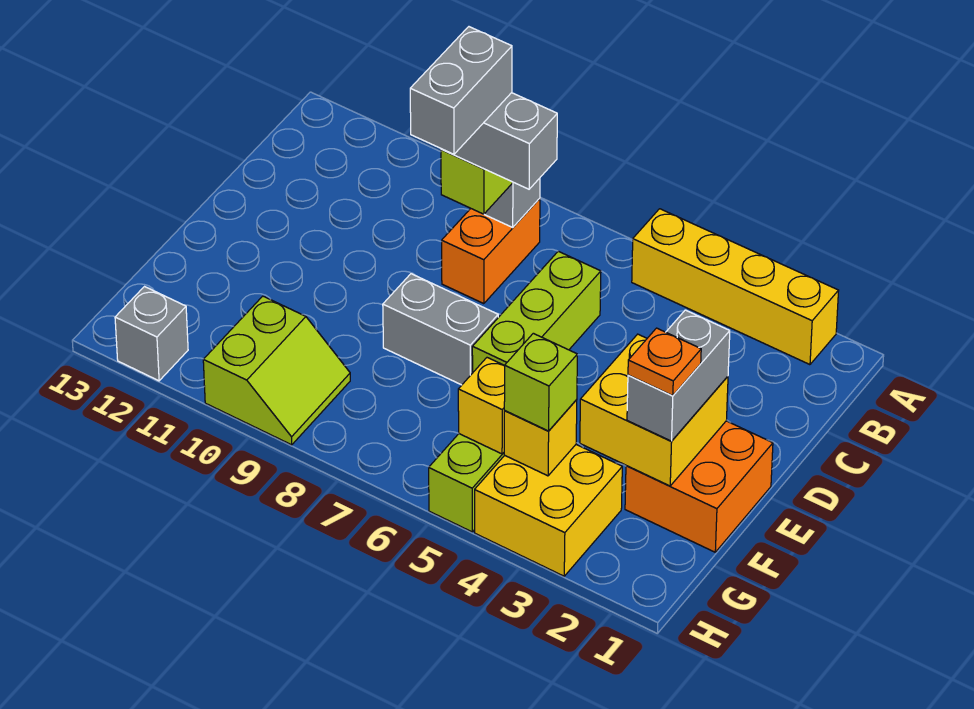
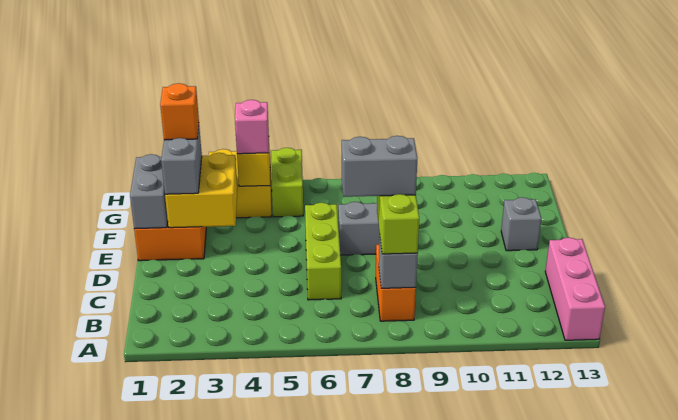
yellow 1x4 brick [632,209,839,365] -> none
none -> pink 1x3 brick [545,238,605,340]
grey 1x2 brick [410,27,512,154] -> grey 1x2 brick moved to [130,154,168,229]
orange 1x1 plate [628,328,701,396] -> orange 1x1 brick [160,83,199,140]
lime 1x1 brick [504,333,577,431] -> pink 1x1 brick [235,100,269,154]
yellow 1x1 brick [458,358,505,454] -> none
lime 2x2 slope [203,296,350,445] -> none
grey 1x1 brick [115,287,188,381] -> grey 1x1 brick moved to [501,197,541,251]

